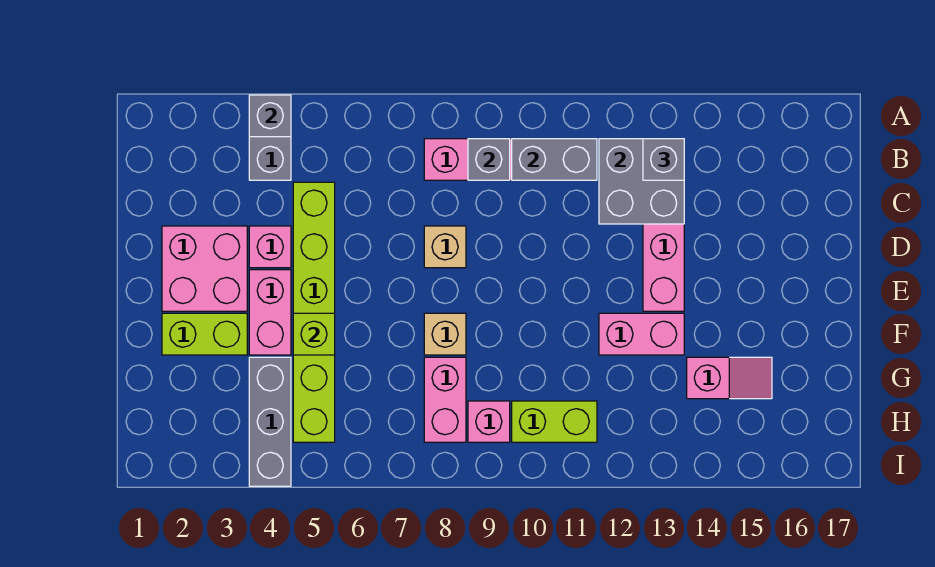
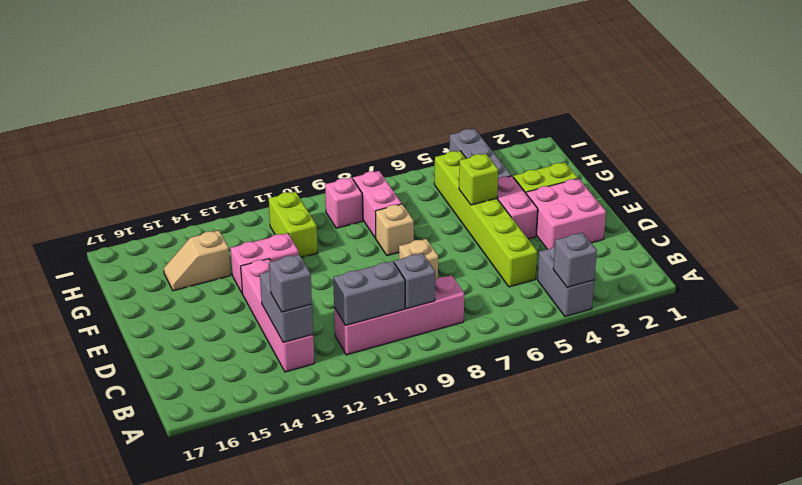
grey 2x2 brick [599,139,684,224] -> grey 1x2 brick [260,271,313,343]
pink 1x1 brick [249,226,291,268] -> none
pink 1x2 slope [687,357,772,399] -> tan 1x2 slope [164,230,231,291]
lime 1x2 brick [512,401,597,442] -> lime 1x2 brick turned to [269,192,317,257]

